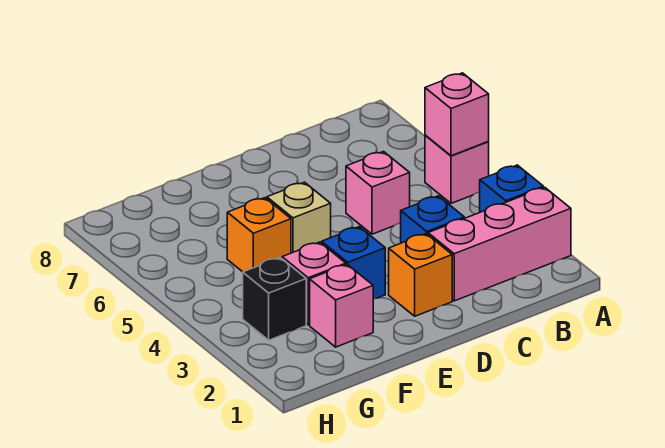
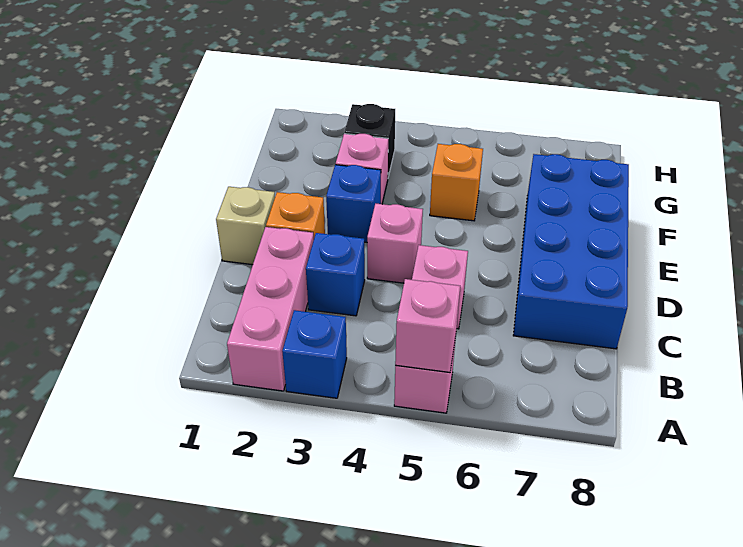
none -> blue 2x4 brick [513,154,629,349]
tan 1x1 brick [267,182,331,253] -> tan 1x1 brick moved to [216,187,275,265]
pink 1x1 brick [310,264,373,347] -> pink 1x1 brick moved to [367,204,423,283]

